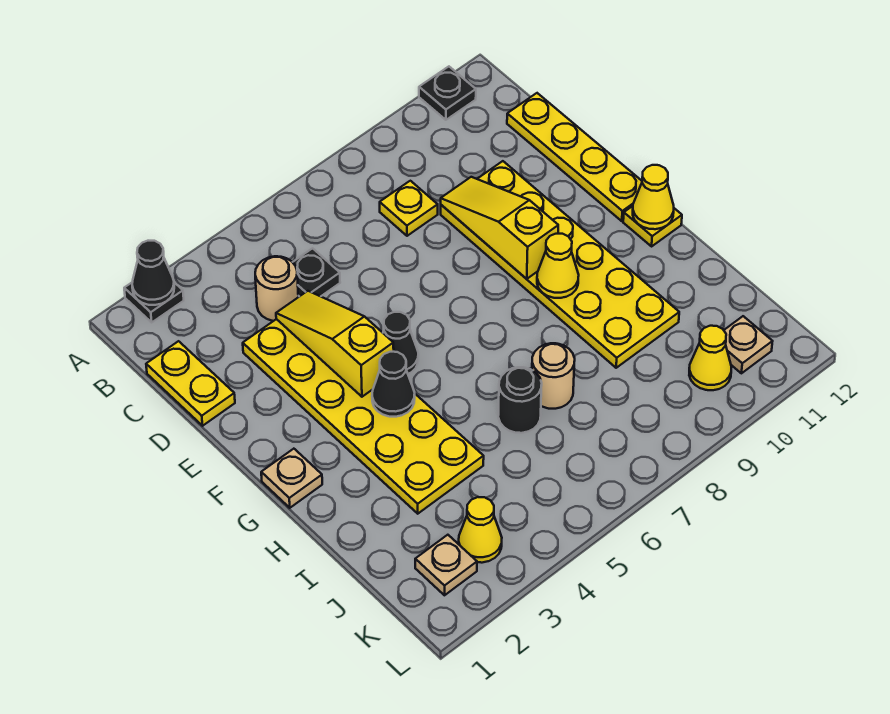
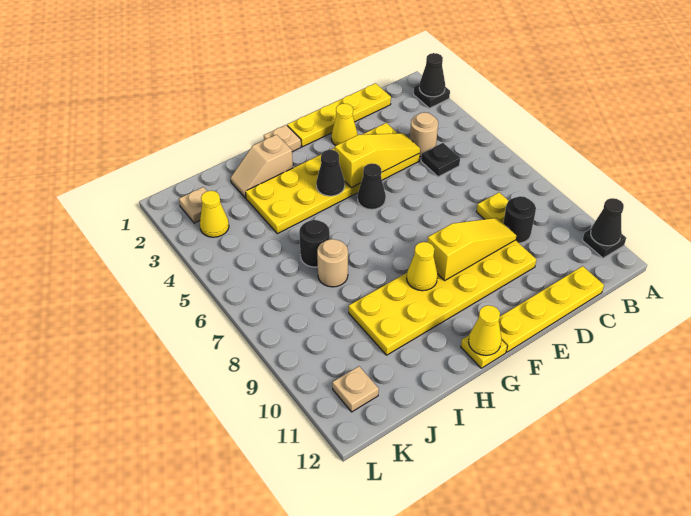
none -> black 1x1 cone [591,198,624,246]
yellow 1x2 plate [146,341,235,426] -> yellow 1x4 plate [287,83,391,147]
none -> black 1x1 round brick [503,196,536,243]
none -> tan 1x2 slope [231,135,293,198]
yellow 1x1 cone [689,326,731,390] -> yellow 1x1 cone moved to [331,104,358,145]

